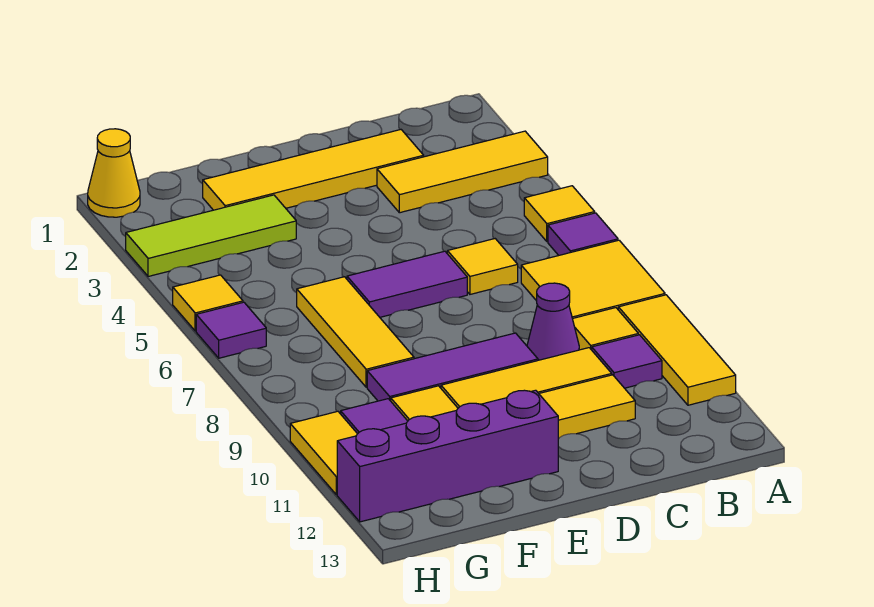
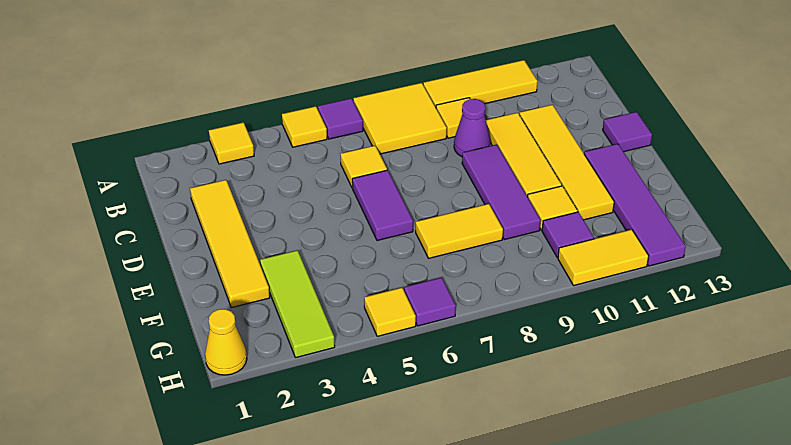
yellow 1x3 tile [377,131,548,213] -> yellow 1x1 tile [209,122,254,164]
purple 1x1 tile [592,335,662,388] -> purple 1x1 tile moved to [603,112,652,152]
purple 1x4 brick [337,390,559,522] -> purple 1x4 tile [584,144,686,266]
yellow 1x3 tile [297,277,414,387] -> yellow 1x2 tile [416,204,503,258]

